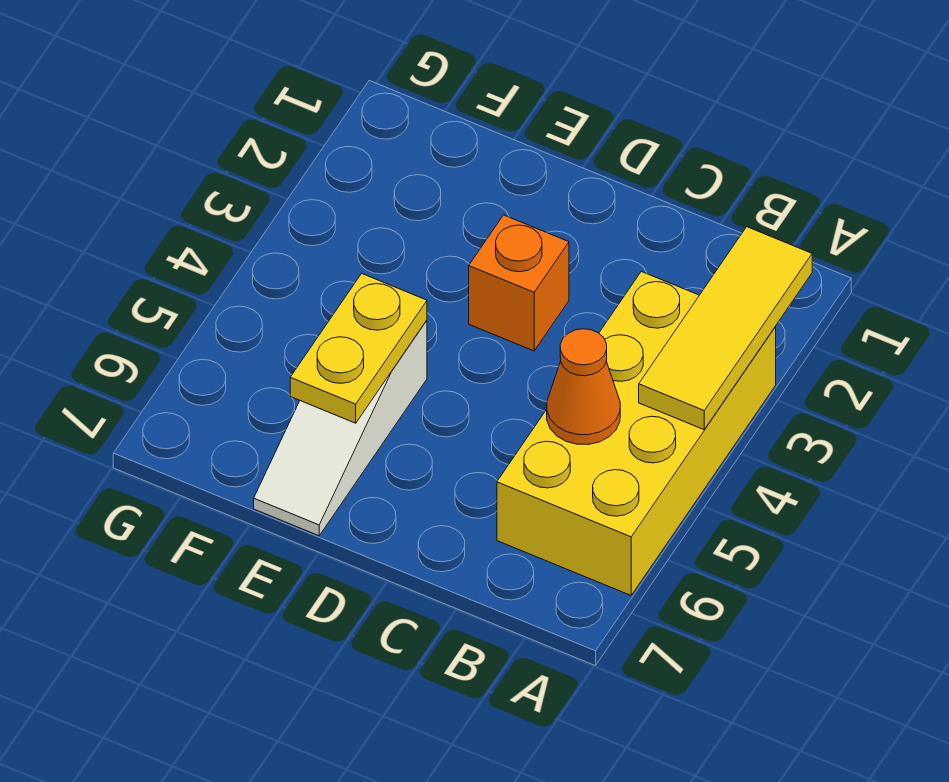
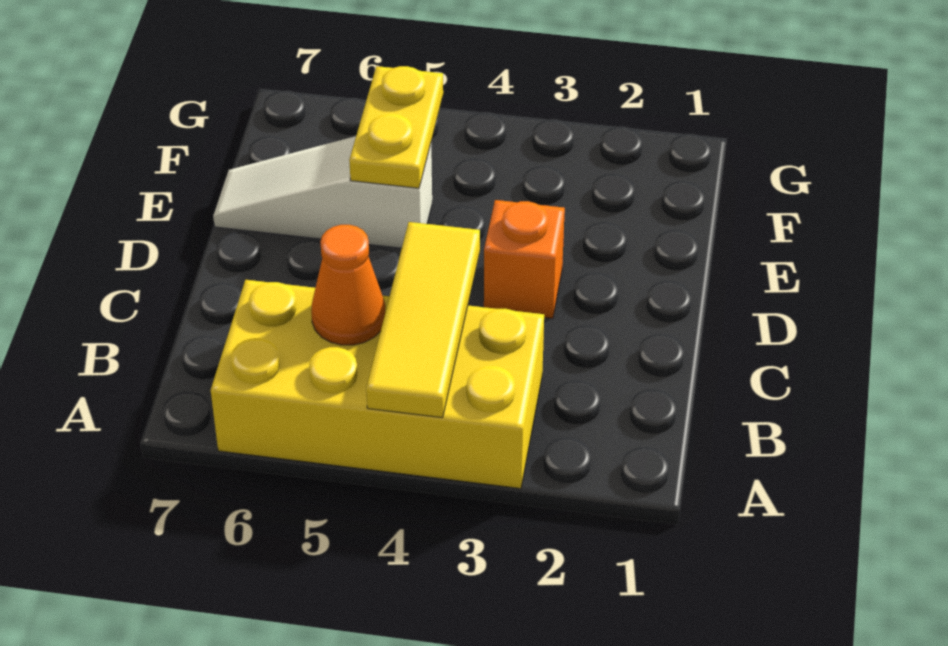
yellow 1x3 tile [639,227,812,430] -> yellow 1x3 tile turned to [366,222,480,418]
yellow 1x2 plate [290,274,427,423] -> yellow 1x2 plate turned to [349,66,443,188]

